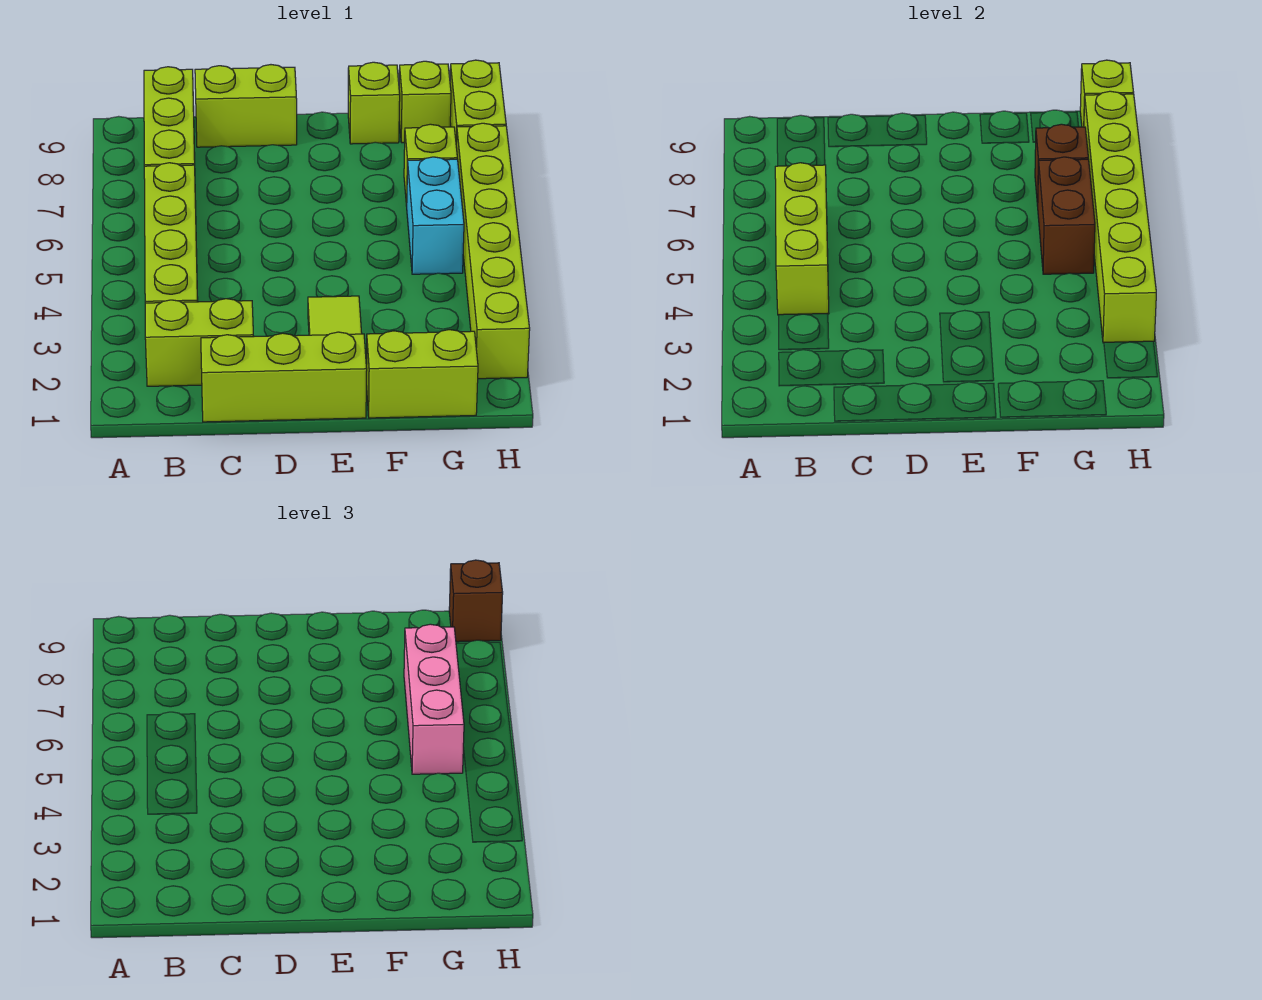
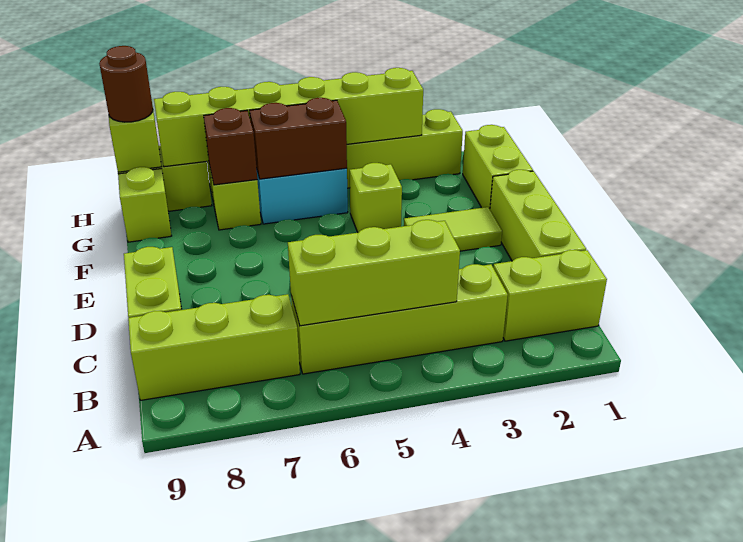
lime 1x2 brick [145,299,254,386] -> lime 1x2 brick turned to [493,250,607,341]
lime 1x1 brick [348,62,400,144] -> lime 1x1 brick moved to [350,163,402,233]
pink 1x3 brick [404,624,464,774] -> none
brown 1x1 brick [449,560,503,642] -> brown 1x1 round brick [99,46,153,122]

